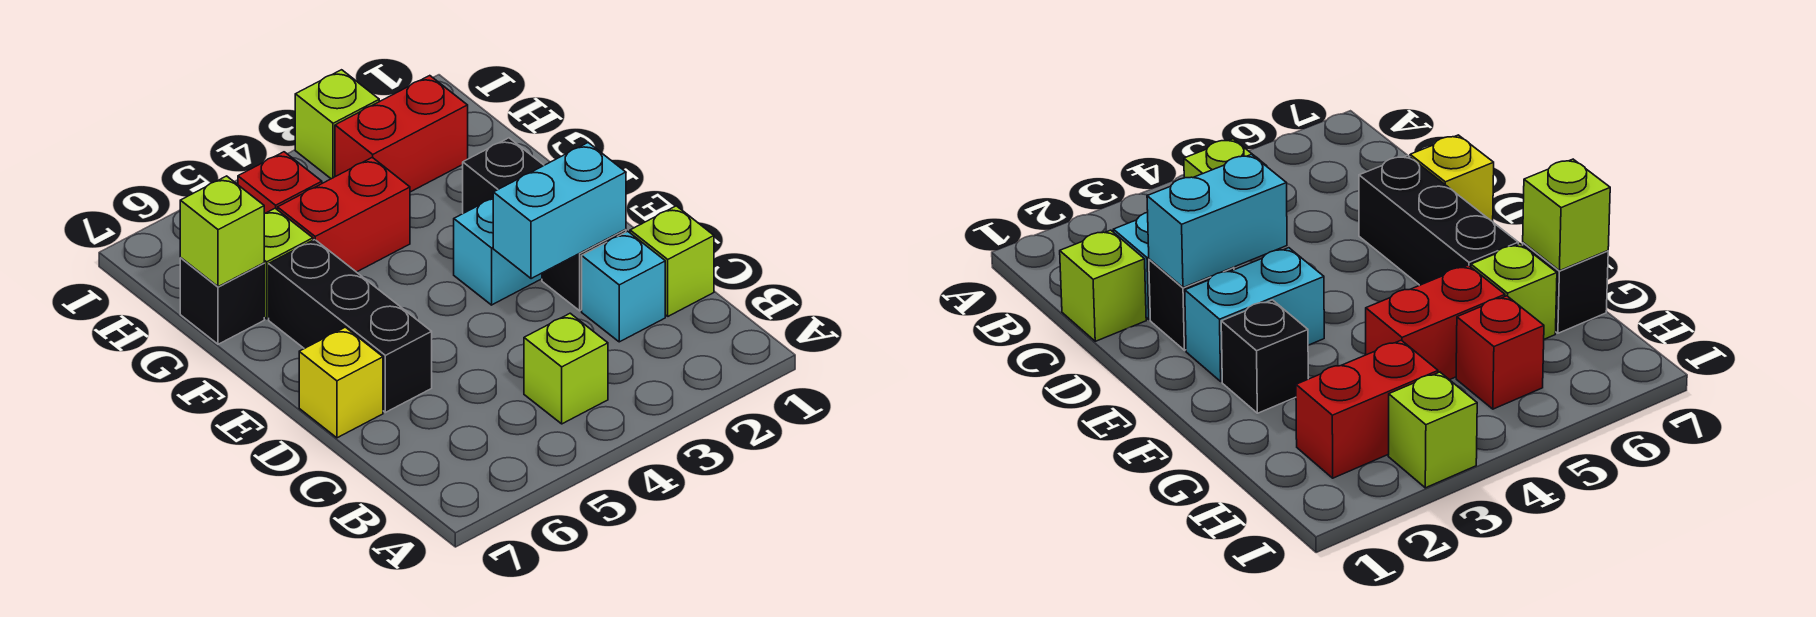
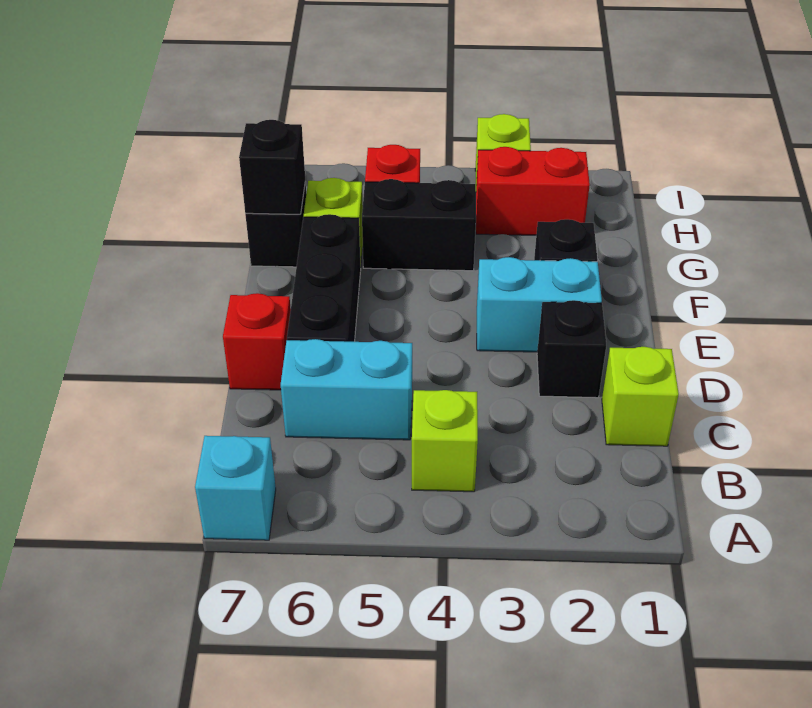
cyan 1x1 brick [582,231,665,342] -> cyan 1x1 brick moved to [195,436,276,540]
cyan 1x2 brick [493,143,626,279] -> cyan 1x2 brick moved to [281,339,412,440]
yellow 1x1 brick [299,327,383,438] -> red 1x1 brick [223,293,291,390]
red 1x2 brick [278,157,410,272] -> black 1x2 brick [362,179,476,271]
lime 1x1 brick [180,176,264,287] -> black 1x1 brick [239,120,305,214]

